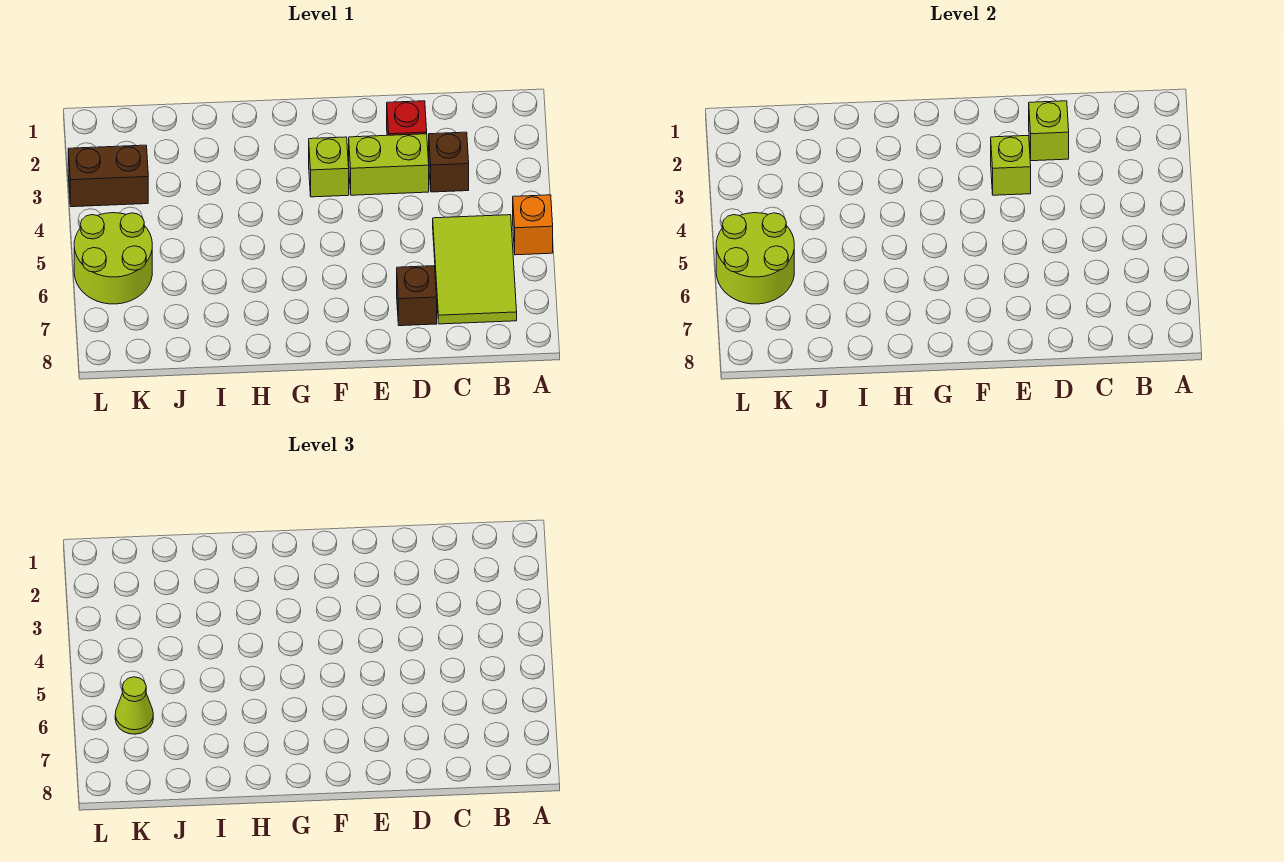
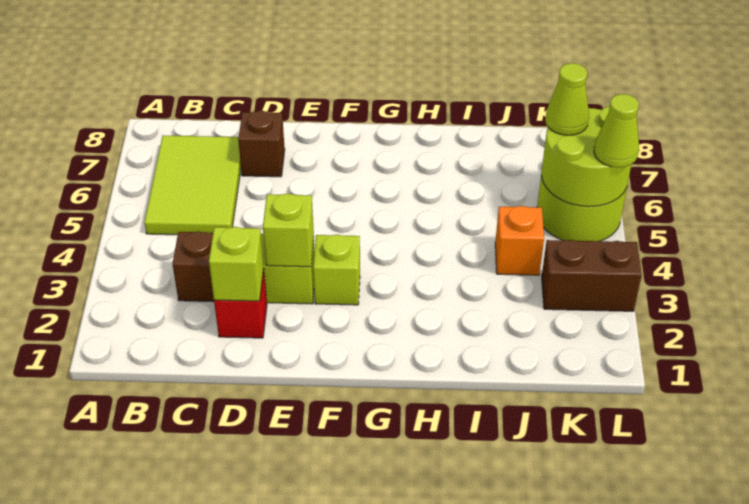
orange 1x1 brick [513,195,553,255] -> orange 1x1 brick moved to [495,206,544,275]
none -> lime 1x1 cone [594,94,639,167]

